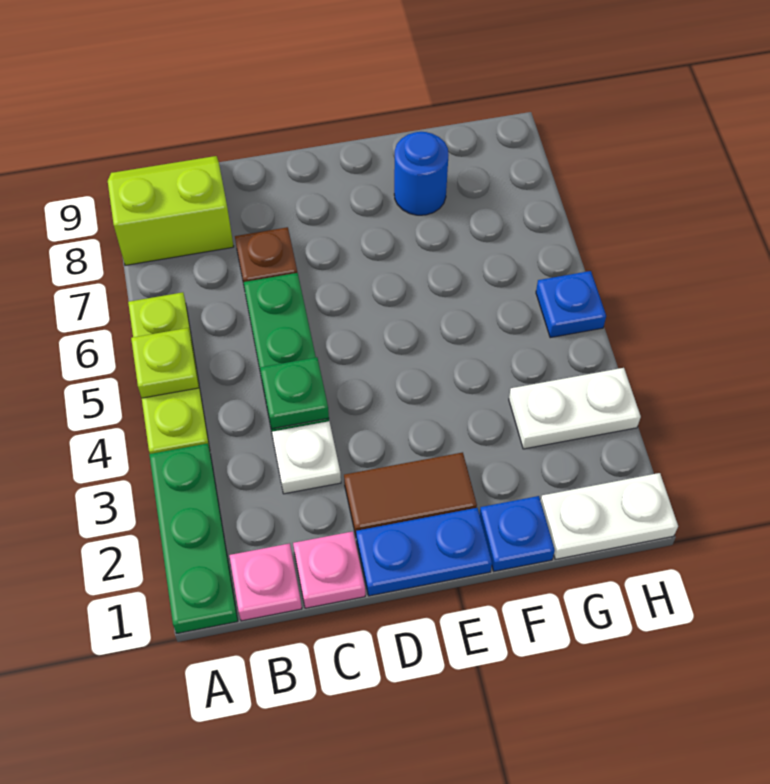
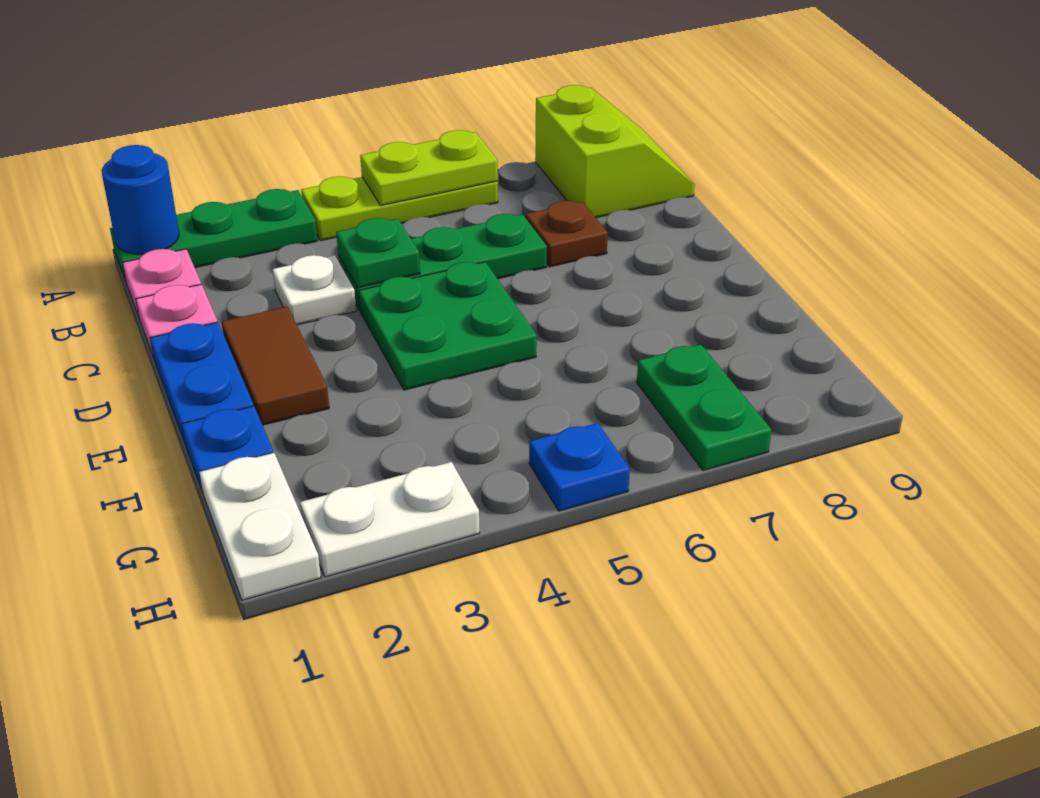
lime 1x1 plate [131,328,199,398] -> lime 1x2 plate [360,130,498,206]
none -> green 2x2 plate [359,262,537,390]
blue 1x1 round brick [394,132,448,215] -> blue 1x1 round brick moved to [102,145,179,254]
white 1x2 plate [509,368,641,449] -> white 1x2 plate turned to [300,462,480,577]
none -> green 1x2 plate [637,344,772,471]

